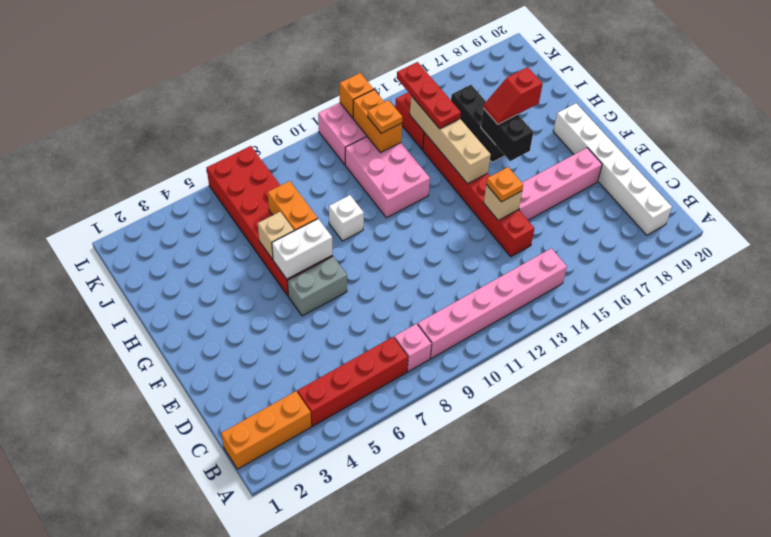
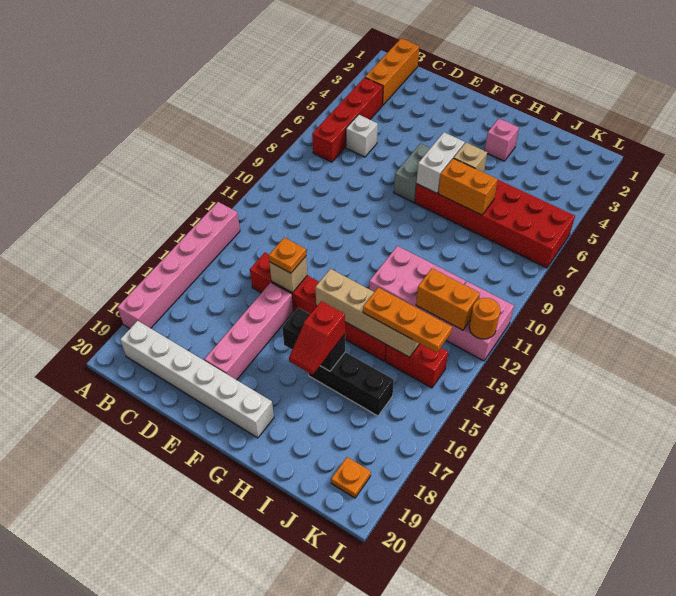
pink 1x1 brick [394,324,432,372] -> pink 1x1 brick moved to [485,119,519,161]
pink 1x6 brick [418,248,567,359] -> pink 1x6 brick moved to [117,202,240,329]
white 1x1 brick [329,195,364,241] -> white 1x1 brick moved to [346,115,378,157]
red 1x2 slope [483,67,543,124] -> red 1x2 slope turned to [289,301,345,375]
red 1x3 plate [397,62,461,129] -> orange 1x3 plate [363,288,452,353]
orange 1x1 plate [368,100,402,133] -> orange 1x1 plate moved to [331,457,371,498]
orange 1x1 brick [340,73,374,118] -> orange 1x1 round brick [469,298,500,339]

